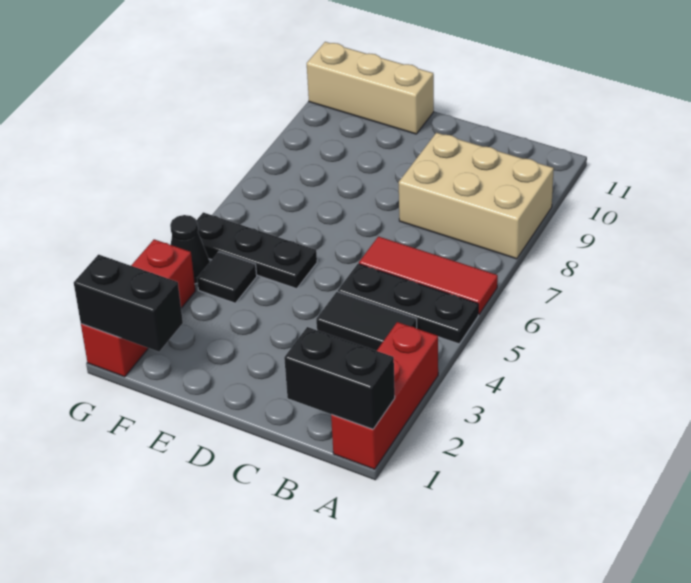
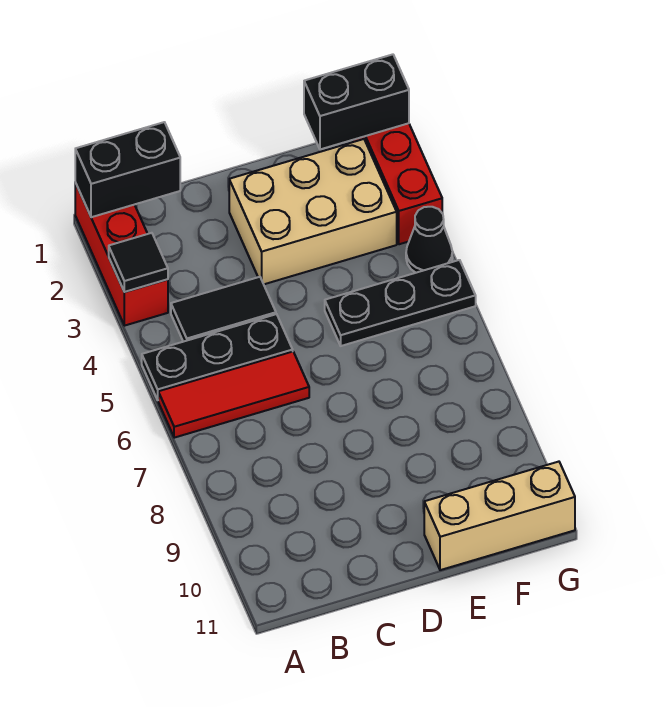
tan 2x3 brick [399,133,554,259] -> tan 2x3 brick moved to [229,139,397,284]
black 1x1 tile [197,252,257,303] -> black 1x1 tile moved to [109,233,168,292]

